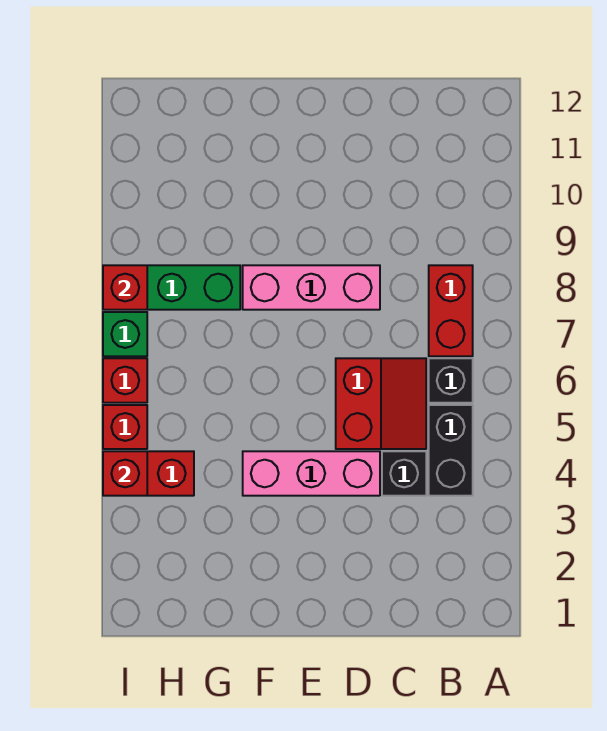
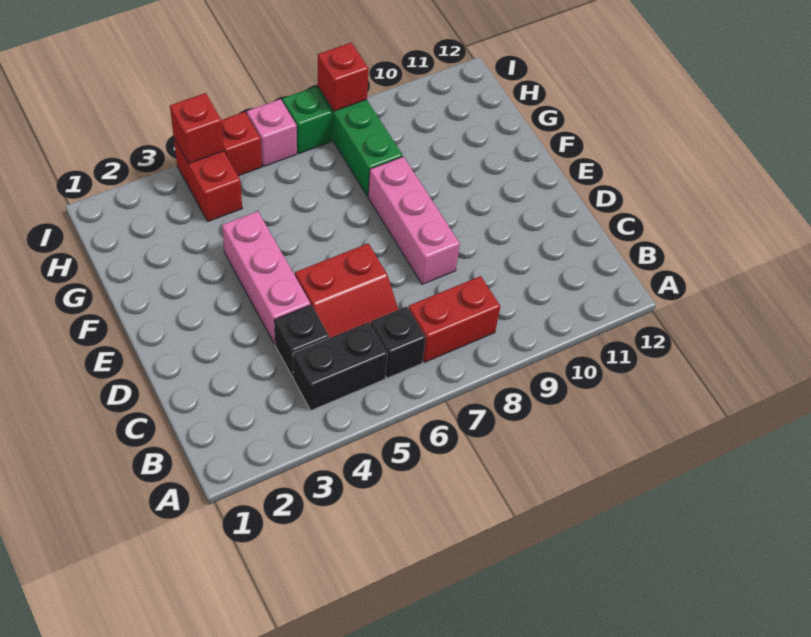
red 1x1 brick [103,358,147,403] -> pink 1x1 brick [247,99,297,166]

